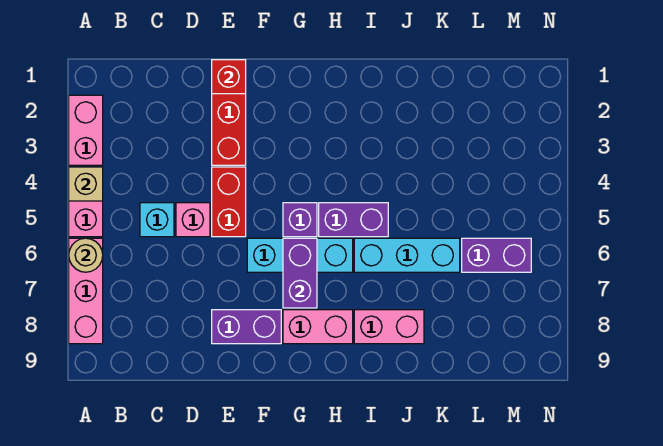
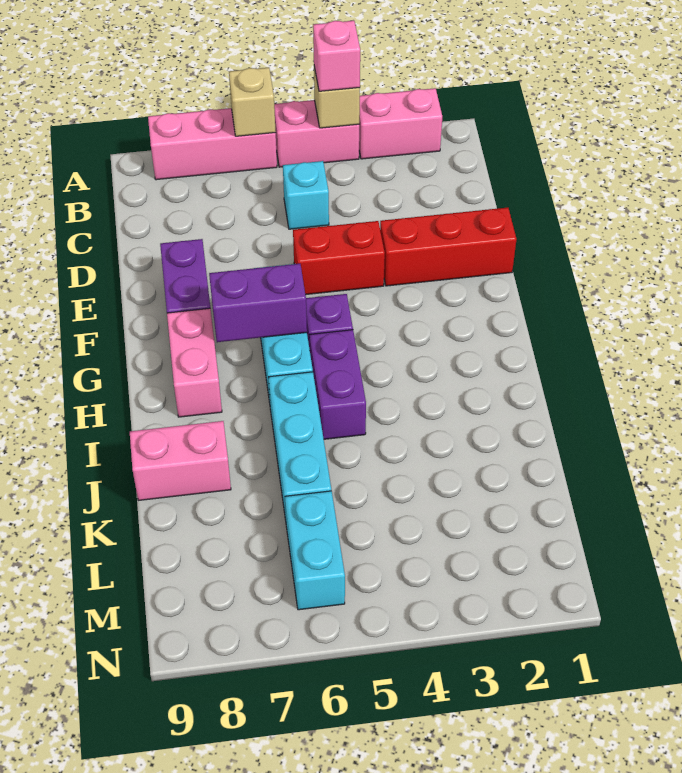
tan 1x1 round brick [69,238,103,272] -> tan 1x1 brick [229,68,276,136]
pink 1x1 brick [176,203,210,237] -> pink 1x1 brick moved to [313,21,360,91]
red 1x1 brick [212,60,246,94] -> none
pink 1x2 brick [354,310,424,344] -> pink 1x2 brick turned to [130,421,231,500]
purple 1x2 brick [462,238,531,272] -> cyan 1x2 brick [285,491,345,610]

